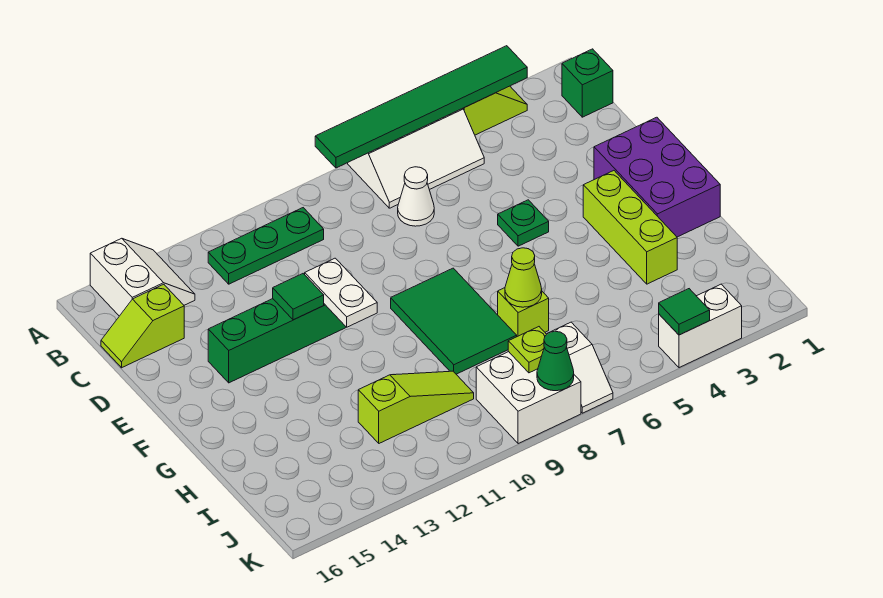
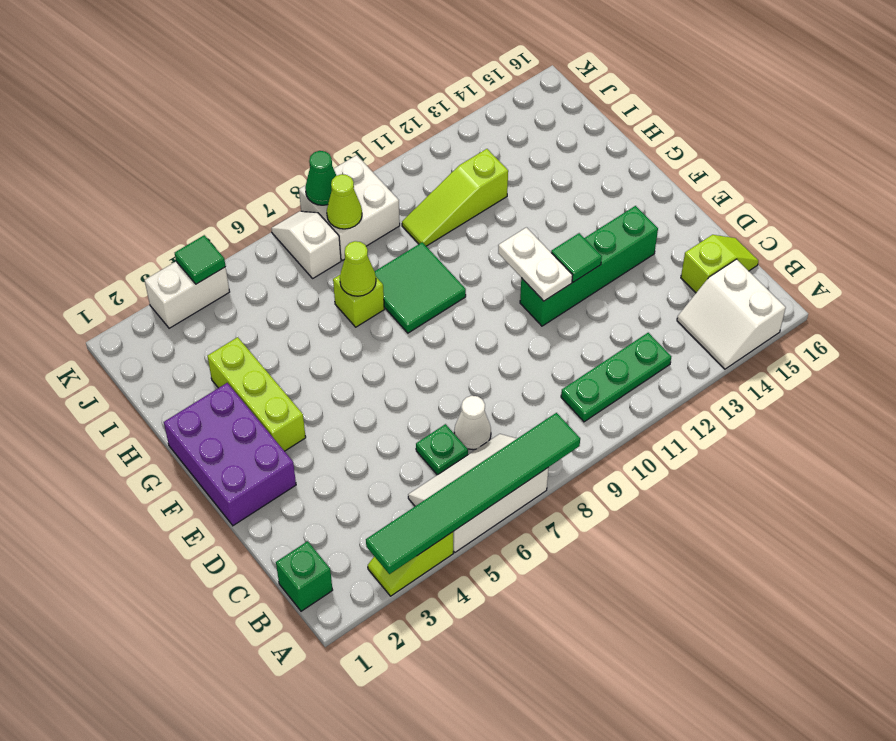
green 1x1 plate [498,200,549,246] -> green 1x1 plate moved to [416,424,468,475]
green 2x3 tile [391,268,517,374] -> green 2x2 tile [375,242,466,333]
lime 1x1 plate [508,327,547,373] -> lime 1x1 cone [327,174,362,229]

